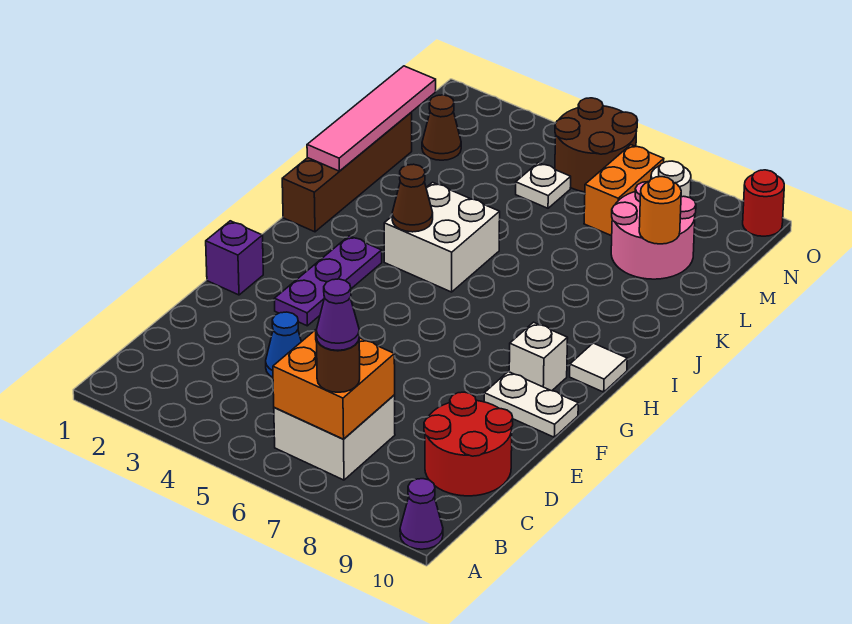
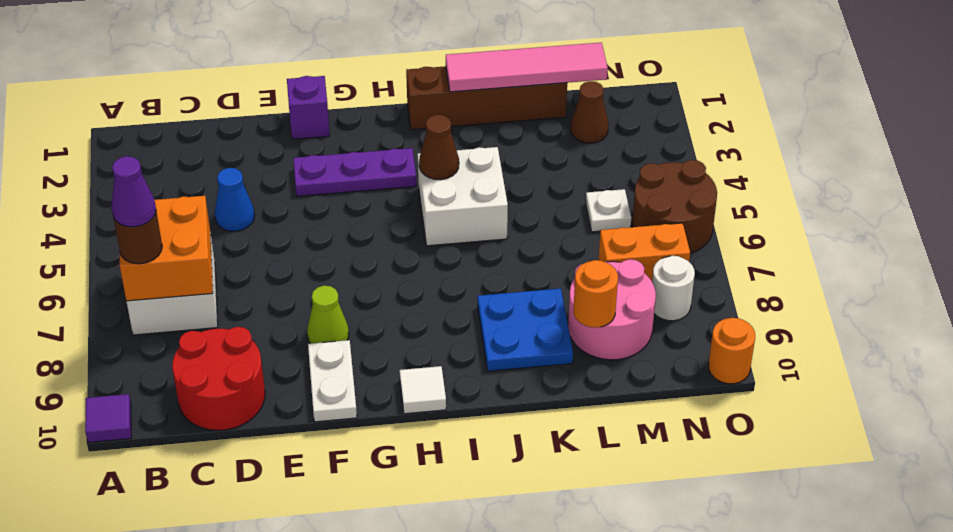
purple 1x1 cone [400,479,443,549] -> purple 1x1 tile [85,394,131,442]
none -> lime 1x1 cone [307,286,349,343]
white 1x1 brick [509,322,568,391] -> none
none -> blue 2x2 plate [478,288,573,371]
red 1x1 round brick [743,170,784,236] -> orange 1x1 round brick [708,318,755,384]

